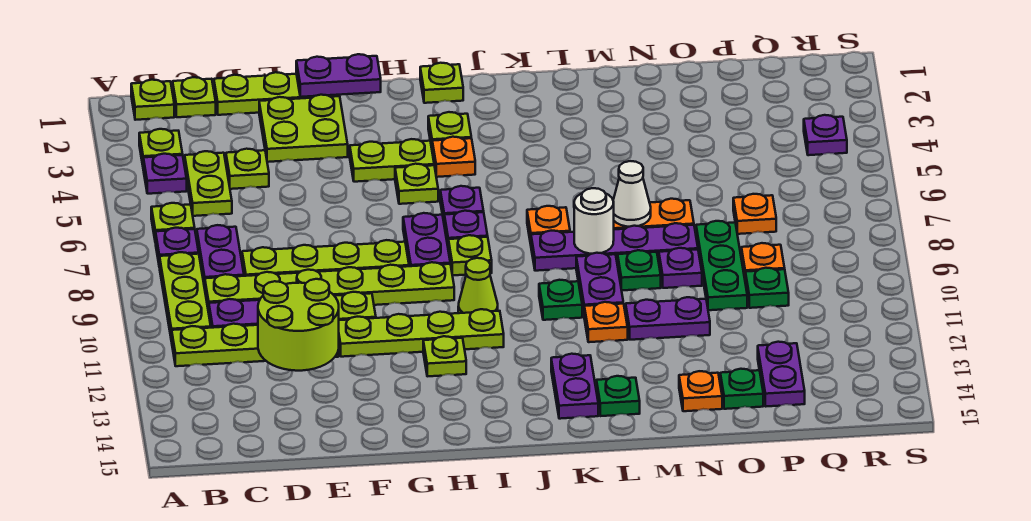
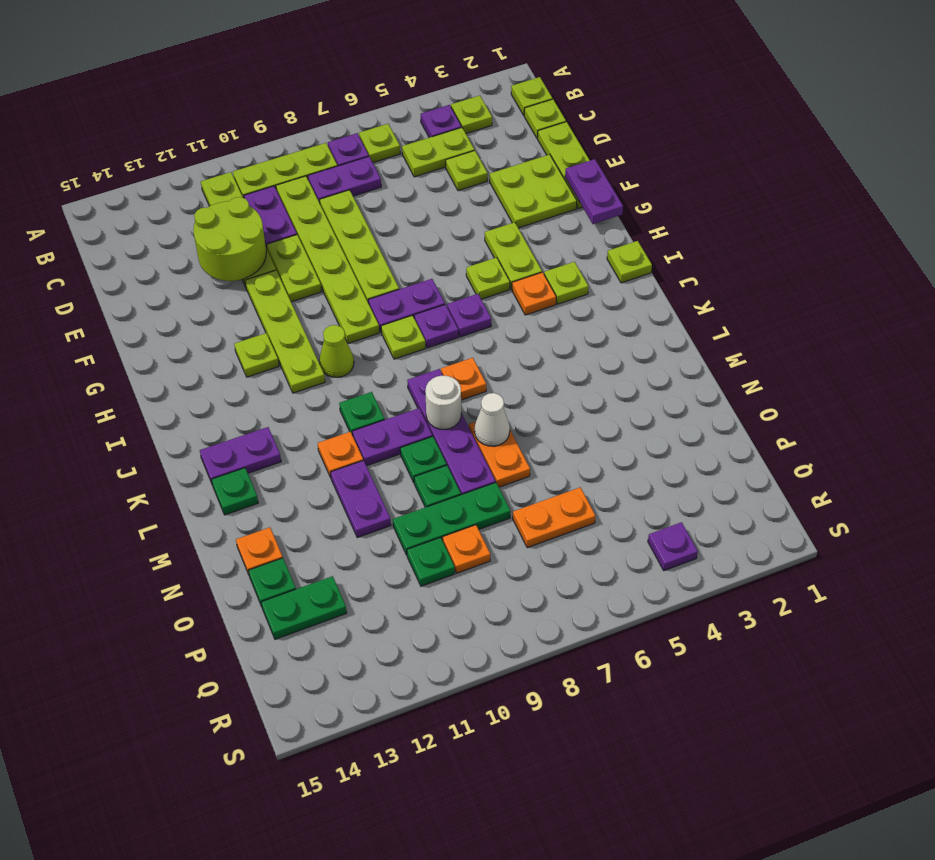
purple 1x1 plate [659,248,702,288] -> green 1x1 plate [414,465,461,507]
orange 1x1 plate [733,194,776,234] -> orange 1x2 plate [513,487,595,548]
purple 1x2 plate [758,342,805,406] -> green 1x2 plate [261,576,347,639]

